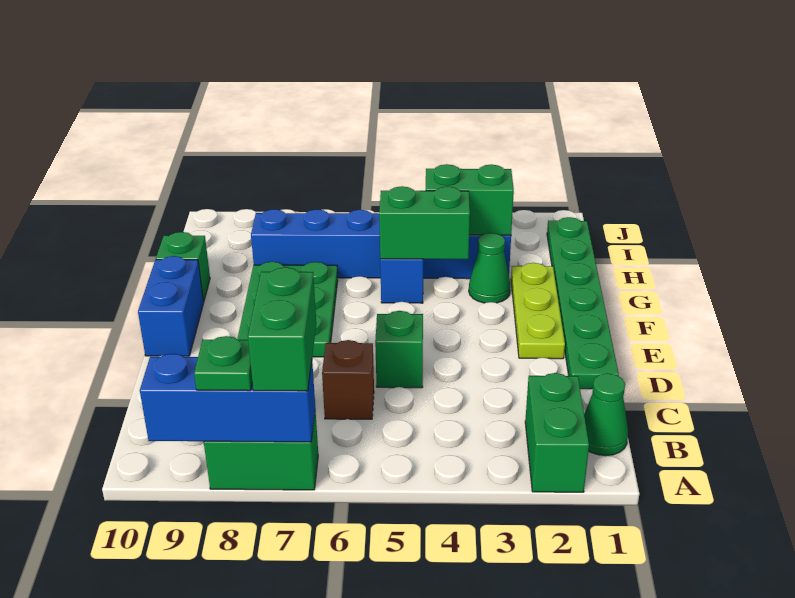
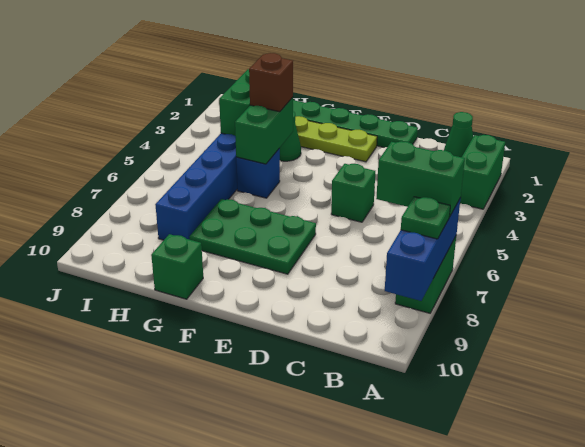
green 1x2 brick [525,373,589,492] -> green 1x2 brick turned to [460,135,505,209]
brown 1x1 brick [322,340,374,419] -> brown 1x1 brick moved to [249,53,293,112]
blue 1x2 brick [138,256,204,356] -> none

